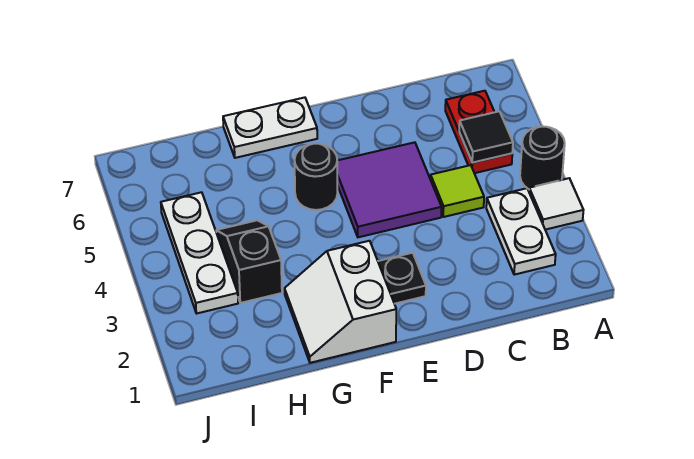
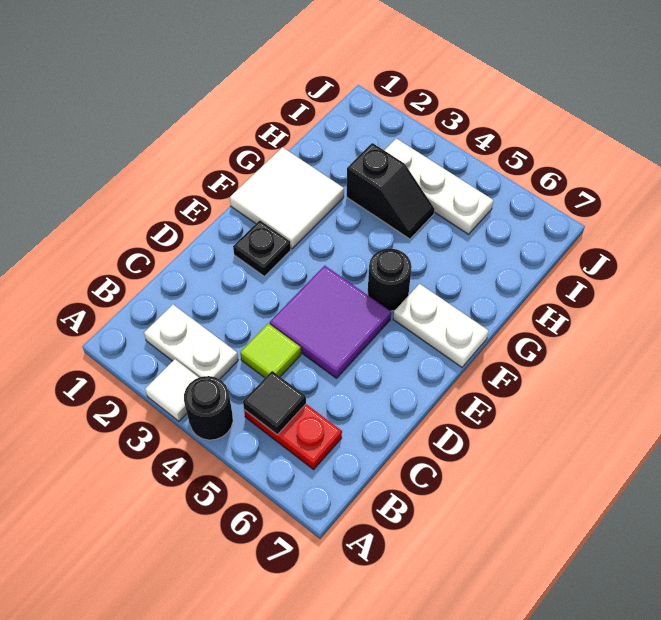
white 2x2 slope [285,241,396,363] -> white 2x2 tile [230,147,344,249]
white 1x2 plate [223,97,317,158] -> white 1x2 plate turned to [393,284,489,367]

